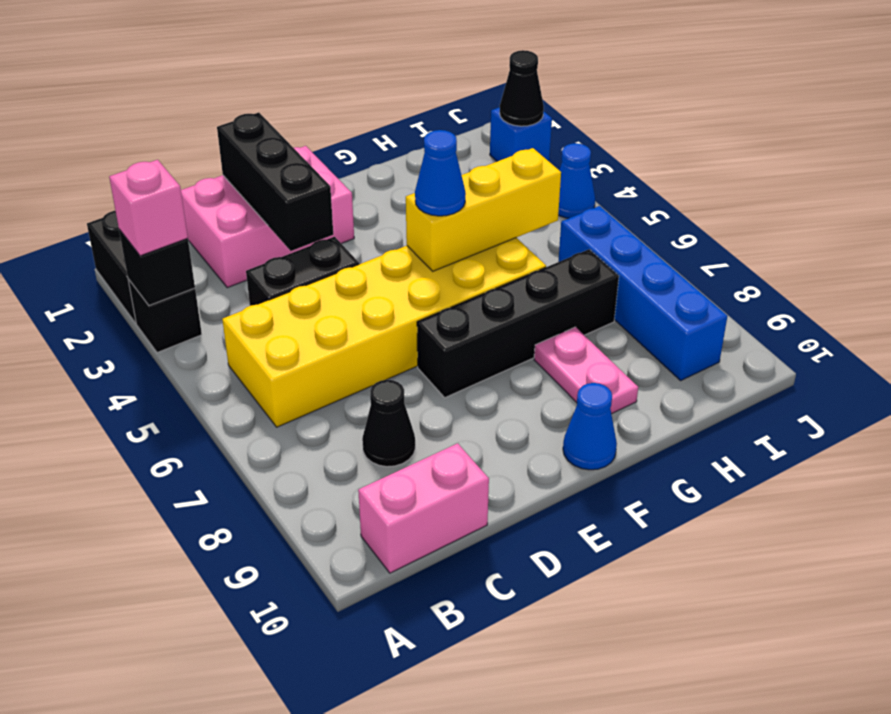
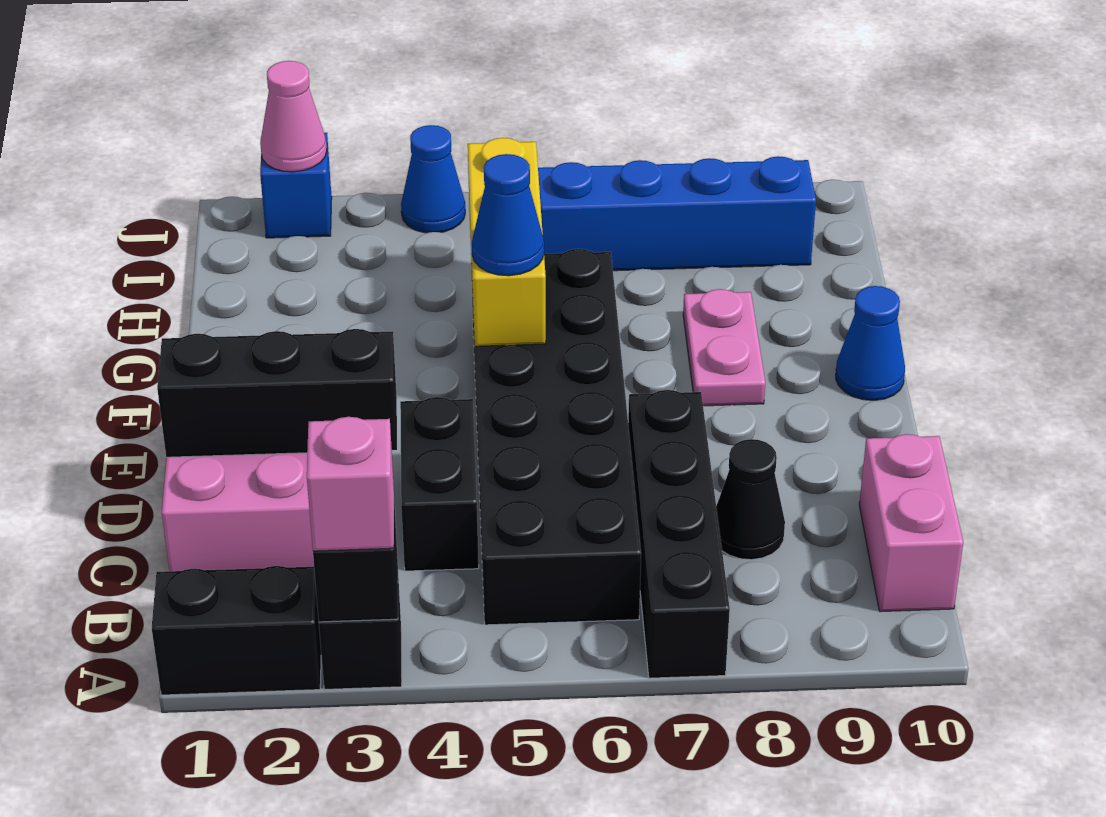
yellow 2x6 brick [222,238,546,427] -> black 2x6 brick [471,249,641,625]
black 1x4 brick [417,249,619,398] -> black 1x4 brick moved to [628,390,730,678]
pink 1x2 plate [534,327,638,414] -> pink 1x2 plate turned to [683,289,765,406]
black 1x1 cone [500,50,544,126] -> pink 1x1 cone [260,61,327,172]

